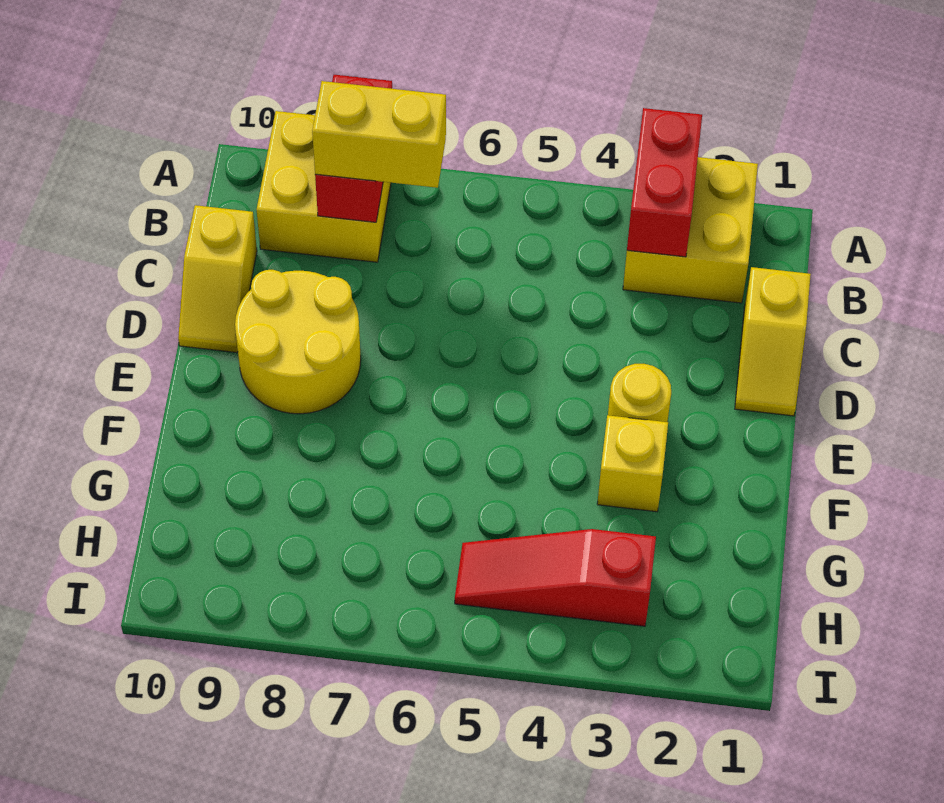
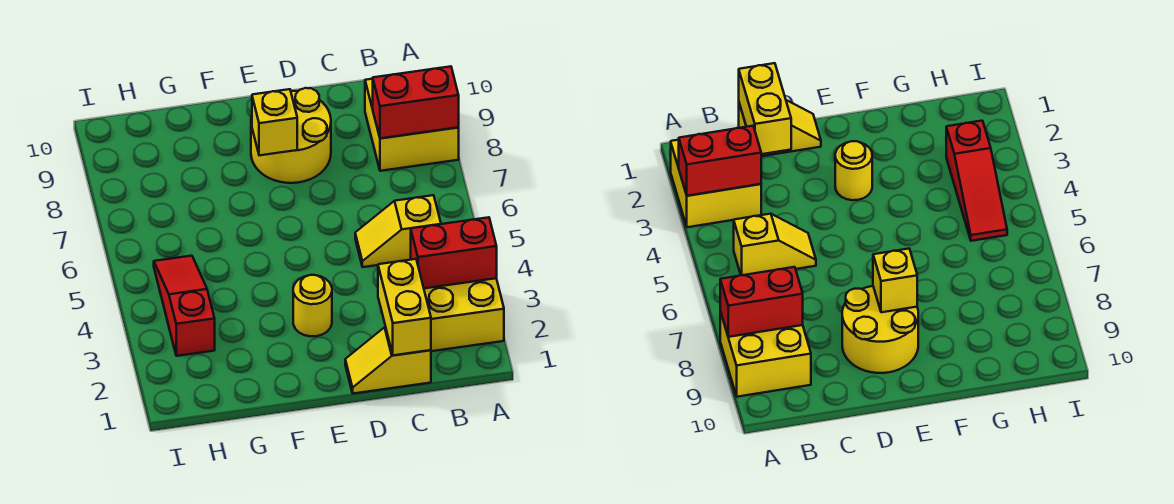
yellow 1x2 brick [312,81,446,188] -> yellow 1x2 brick moved to [378,259,431,355]
yellow 1x2 slope [178,205,257,353] -> yellow 1x2 slope moved to [355,195,441,267]
yellow 1x1 brick [597,415,668,512] -> yellow 1x1 brick moved to [252,89,297,155]

